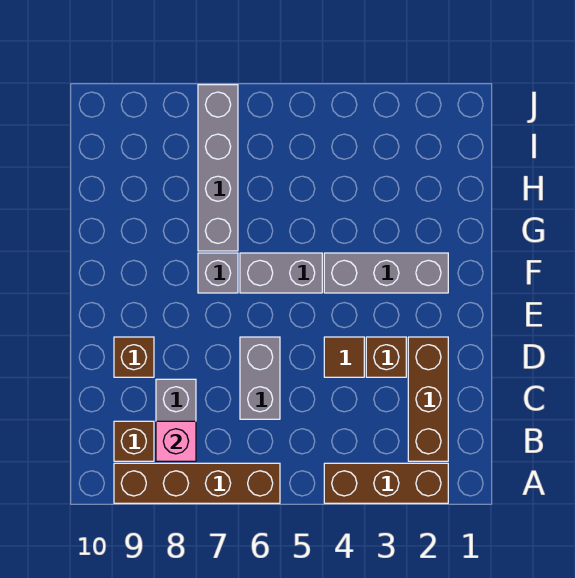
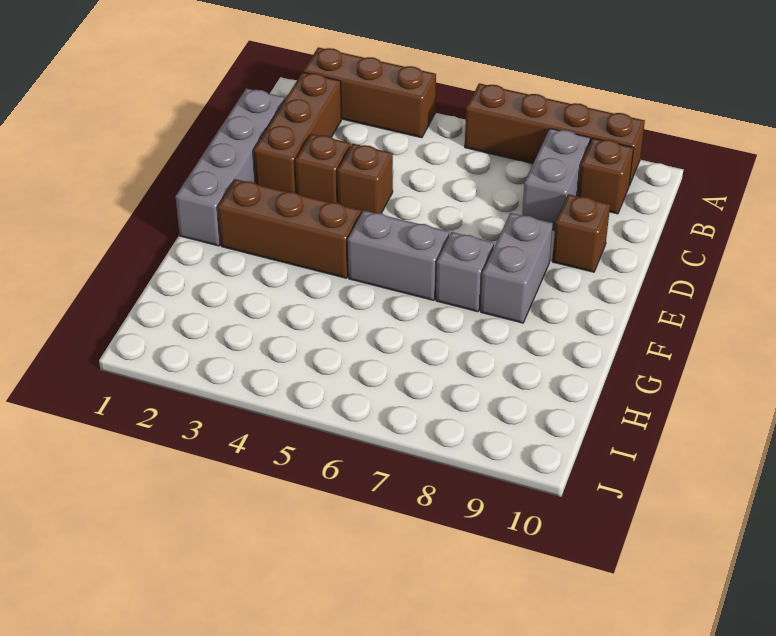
pink 1x1 brick [156,421,196,461] -> none
grey 1x2 brick [240,337,280,419] -> grey 1x2 brick moved to [481,213,553,323]
brown 1x1 tile [324,337,364,377] -> brown 1x1 brick [337,144,393,214]
grey 1x3 brick [324,253,448,293] -> brown 1x3 brick [218,179,361,278]
grey 1x4 brick [198,85,238,251] -> grey 1x4 brick moved to [175,88,285,246]

